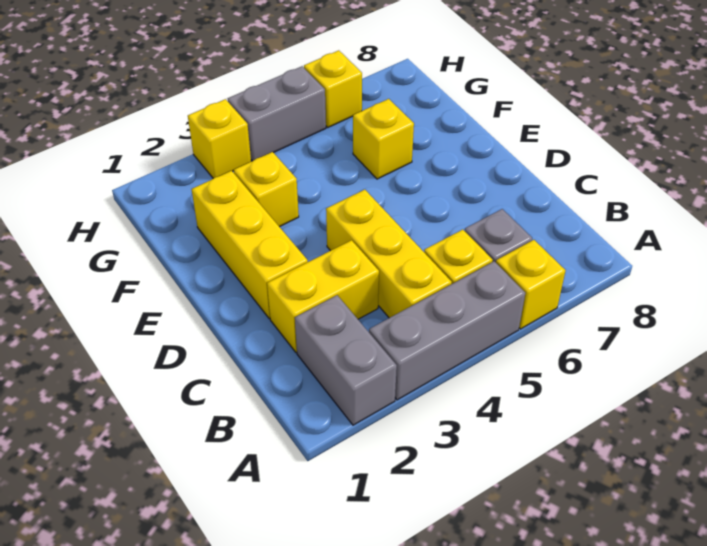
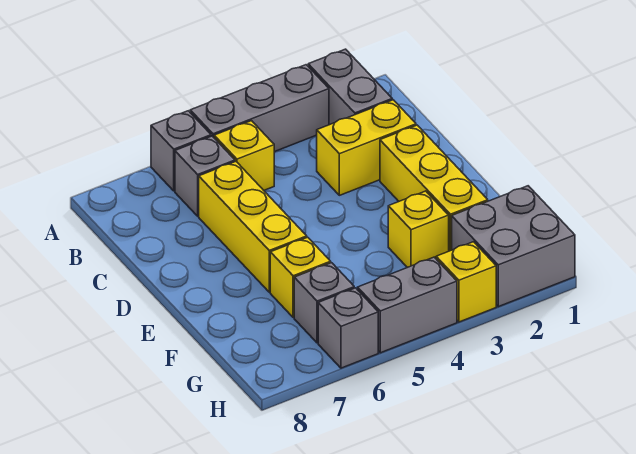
yellow 1x1 brick [496,240,566,329] -> grey 1x1 brick [151,111,211,191]
yellow 1x3 brick [326,190,452,318] -> yellow 1x3 brick moved to [199,162,307,292]
none -> grey 2x2 brick [452,186,575,307]
none -> grey 1x1 brick [294,263,354,343]
yellow 1x1 brick [304,50,362,127] -> grey 1x1 brick [318,288,378,368]

